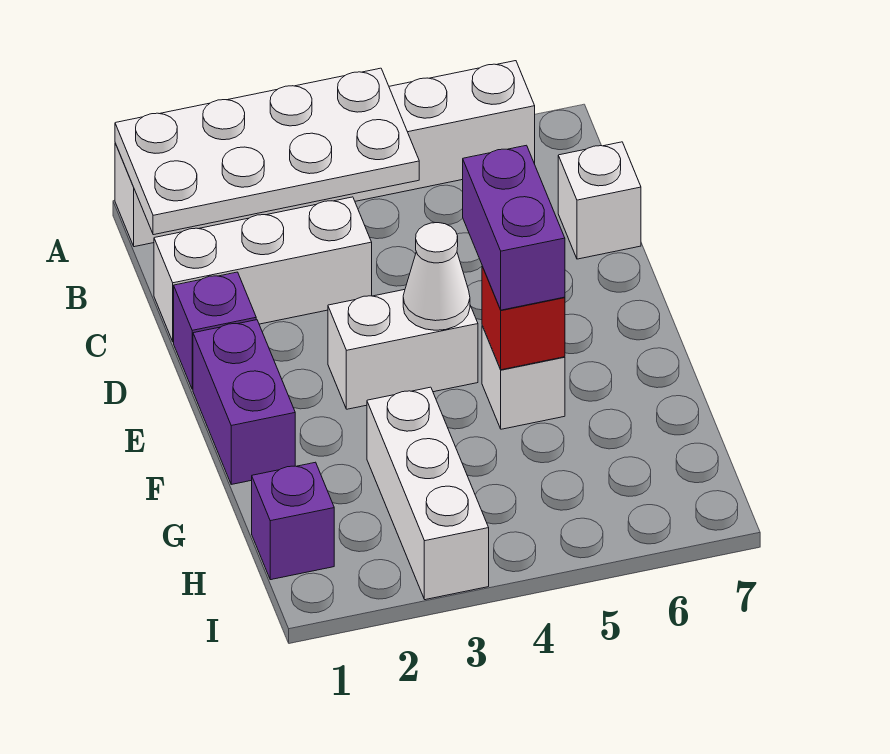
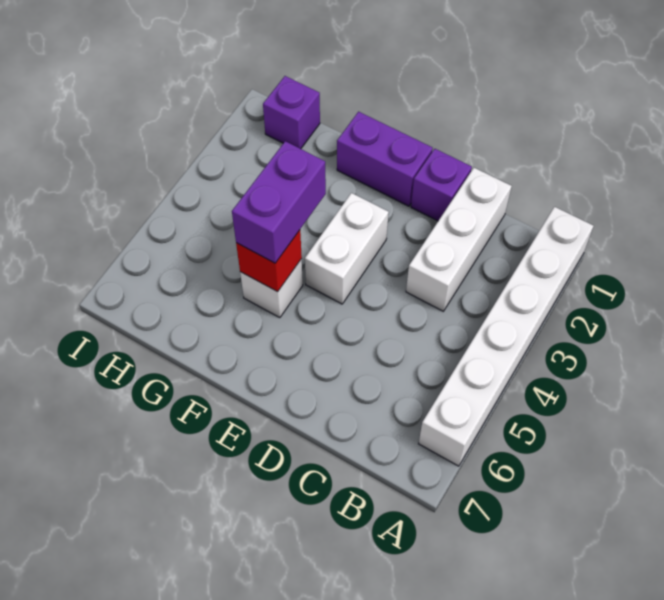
white 2x4 plate [115,68,419,235] -> none
white 1x1 brick [558,142,641,259] -> none
white 1x1 cone [403,223,470,330] -> none
purple 1x2 brick [463,145,565,310] -> purple 1x2 brick turned to [232,141,326,263]
white 1x3 brick [367,387,489,600] -> none

